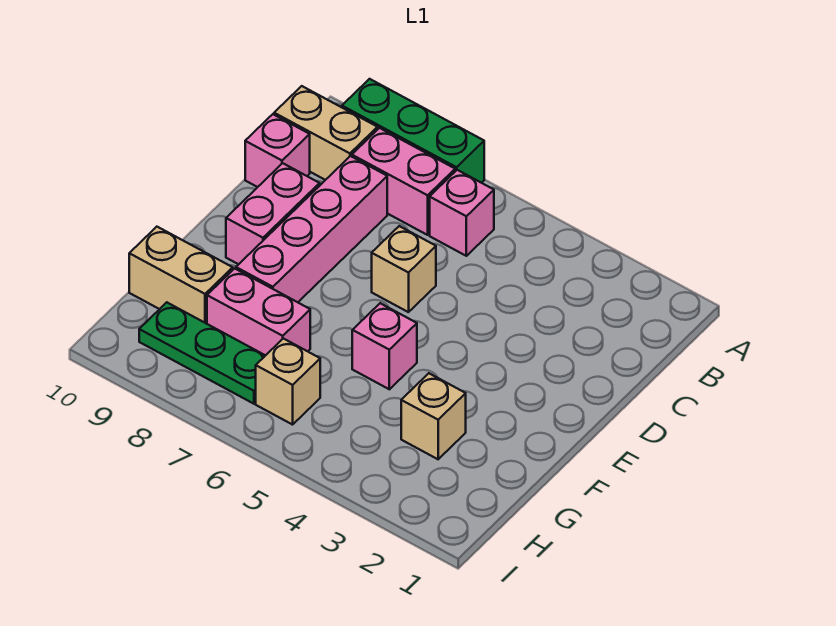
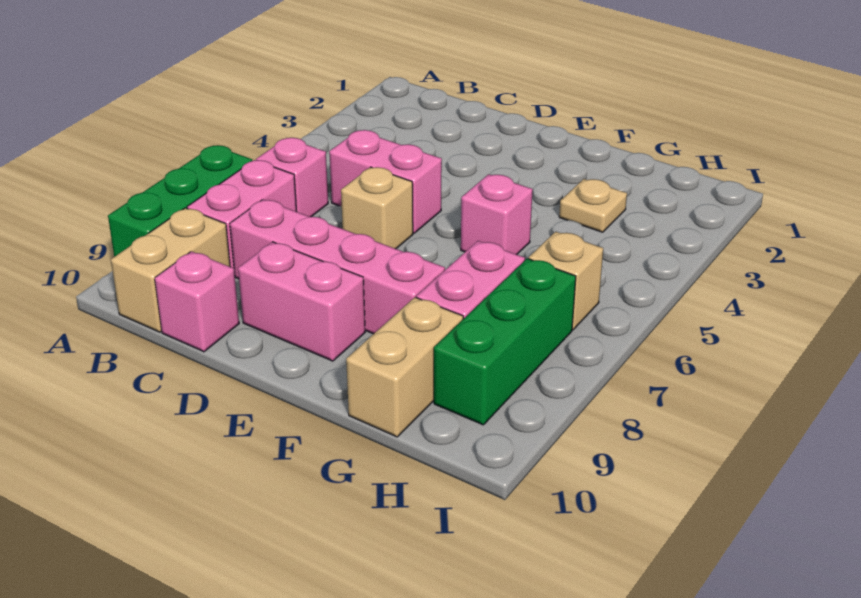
none -> pink 1x2 brick [329,130,442,233]
tan 1x1 brick [401,373,466,459] -> tan 1x1 plate [559,179,627,232]
green 1x3 plate [139,302,265,404] -> green 1x3 brick [434,259,576,425]

